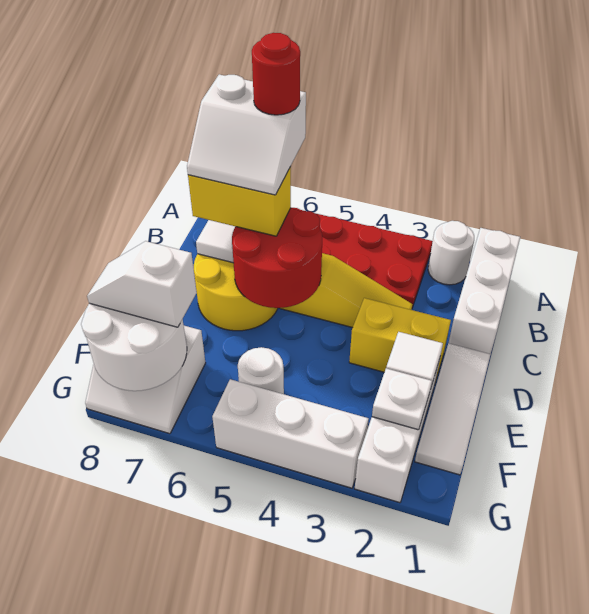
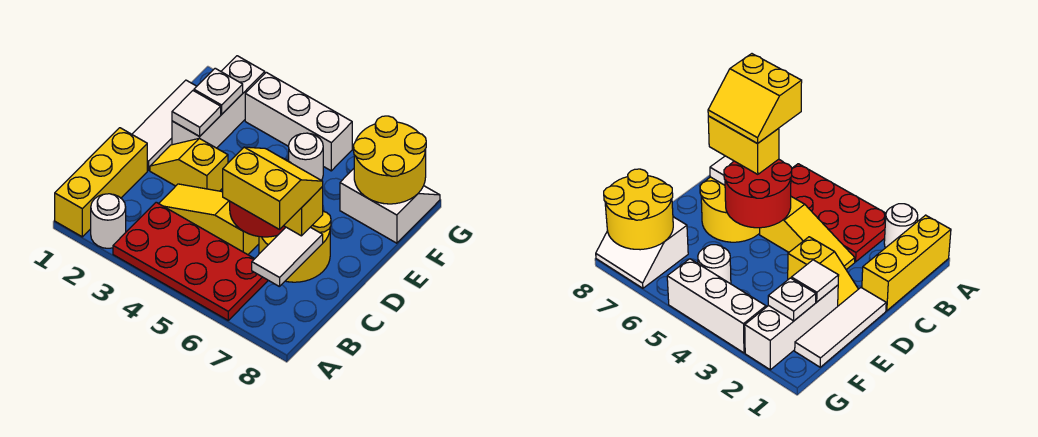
white 1x3 brick [449,228,520,354] -> yellow 1x3 brick [55,128,147,237]
white 2x2 slope [187,74,306,195] -> yellow 2x2 slope [223,147,323,229]
red 1x1 round brick [252,33,300,115] -> none
yellow 1x2 brick [349,298,451,382] -> yellow 1x2 slope [150,138,228,191]
white 2x2 round brick [81,303,187,391] -> yellow 2x2 round brick [353,116,426,204]
white 1x2 slope [87,241,197,327] -> none

